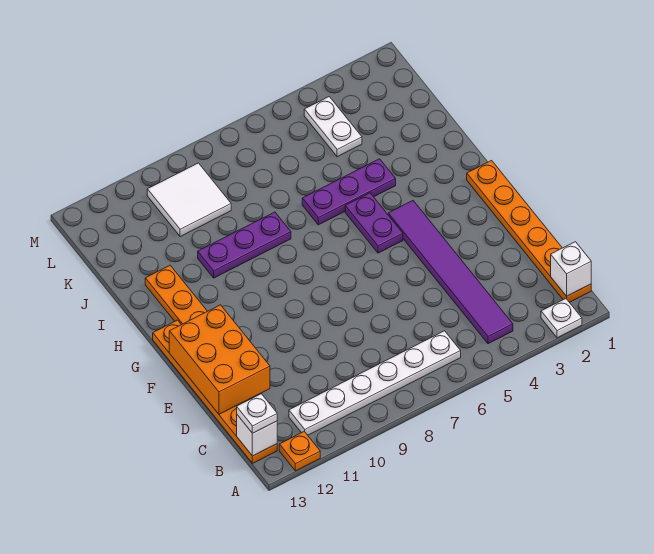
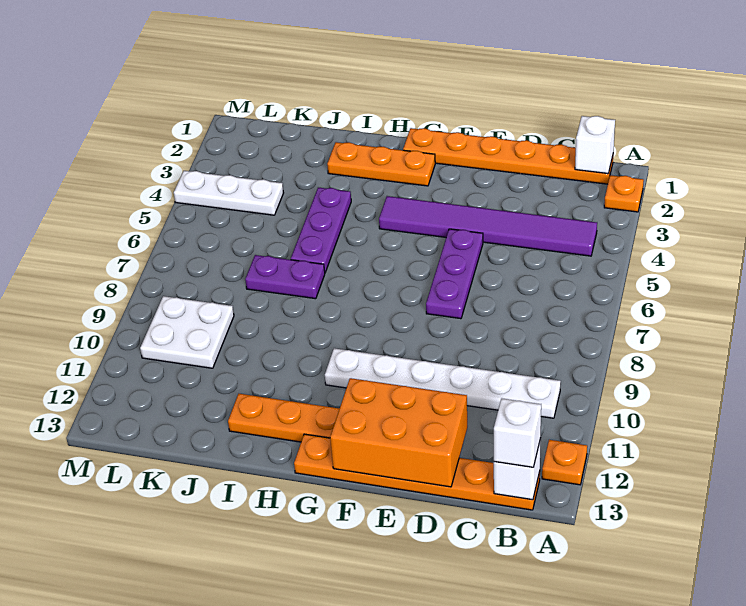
white 1x1 plate [541,299,582,338] -> orange 1x1 plate [604,175,644,212]
white 1x6 plate [289,331,461,435] -> white 1x6 plate turned to [325,348,561,418]
white 1x1 plate [237,394,277,433] -> white 1x1 brick [494,399,541,467]
none -> orange 1x3 plate [327,142,435,186]
purple 1x2 plate [345,193,403,253] -> purple 1x2 plate moved to [245,255,325,299]
purple 1x3 plate [198,212,291,278] -> purple 1x3 plate moved to [426,229,483,319]
white 1x2 plate [304,97,362,157] -> white 1x3 plate [174,171,283,215]
white 2x2 tile [147,163,231,237] -> white 2x2 plate [140,296,234,368]

